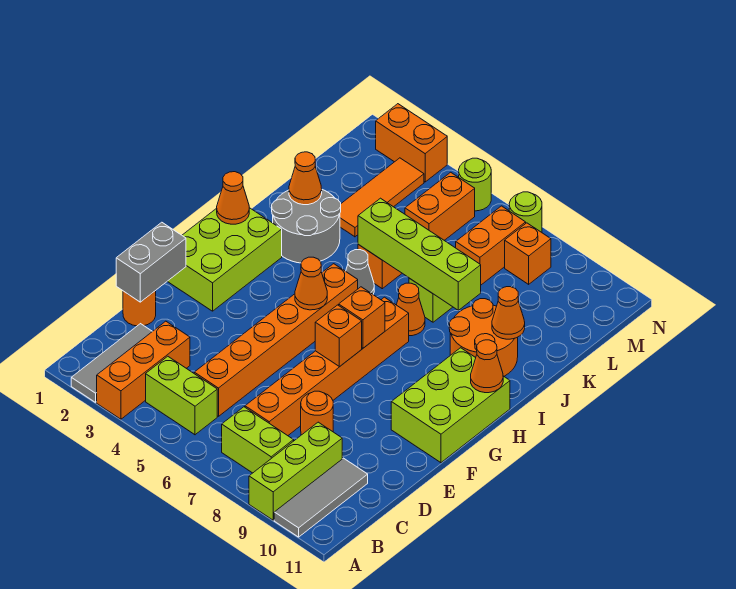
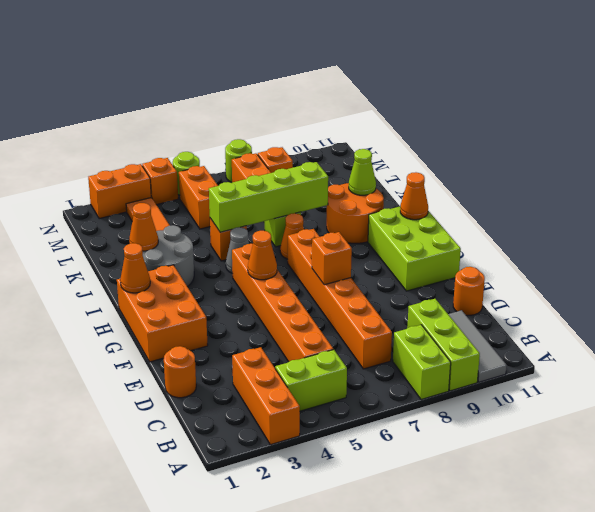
grey 1x3 tile [71,324,152,402] -> none
lime 1x2 brick [222,407,294,473] -> lime 1x2 brick turned to [393,325,451,400]
grey 1x2 brick [116,222,186,302] -> none
orange 1x1 round brick [301,391,333,435] -> orange 1x1 round brick moved to [453,267,485,315]
lime 2x3 brick [167,208,282,311] -> orange 2x3 brick [117,265,208,362]
orange 1x1 brick [339,287,385,348] -> orange 1x1 brick moved to [142,158,178,205]
orange 1x1 cone [492,287,525,339] -> lime 1x1 cone [349,149,376,195]

